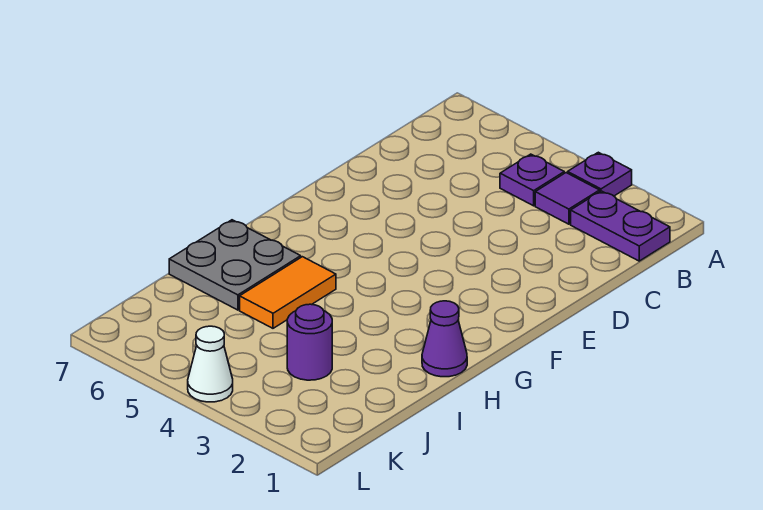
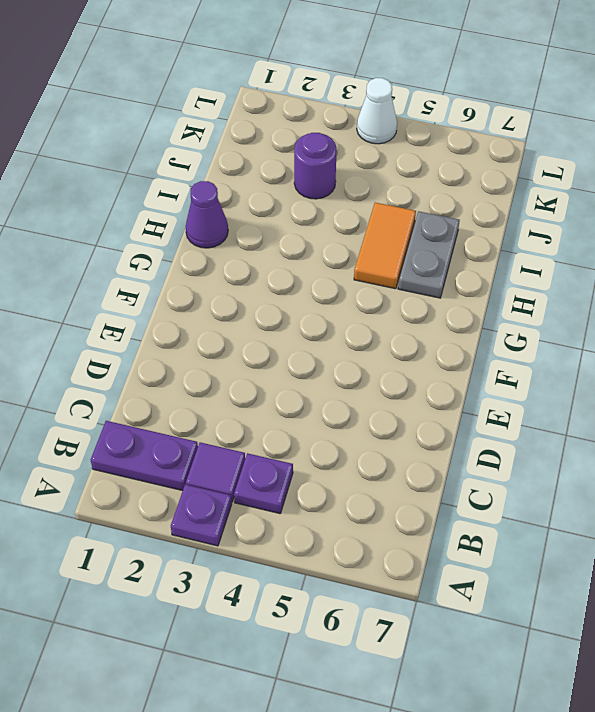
grey 2x2 plate [169,220,301,310] -> grey 1x2 plate [398,211,460,298]

